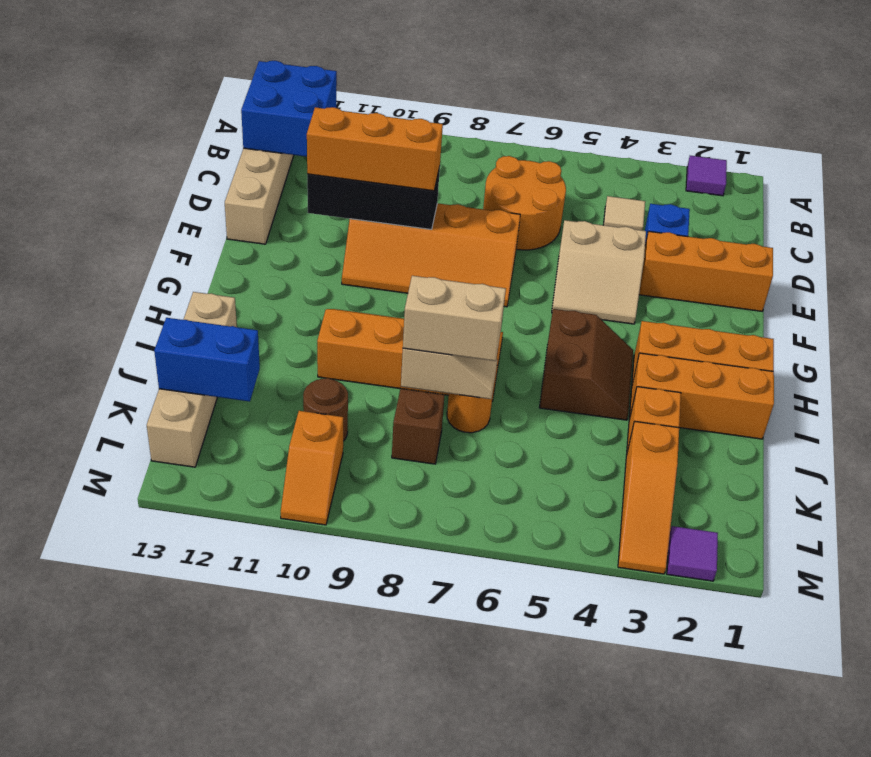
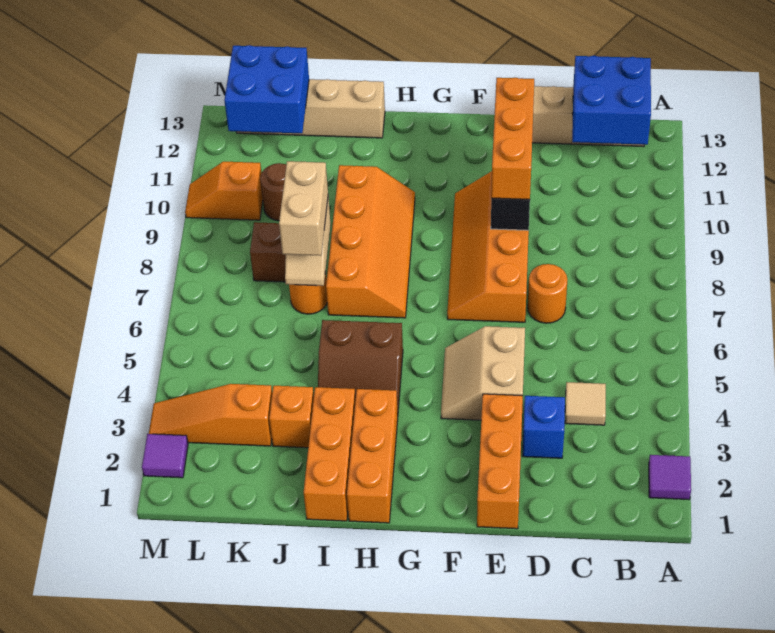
orange 2x2 round brick [483,156,566,250] -> orange 1x1 round brick [528,264,567,323]
blue 1x2 brick [154,318,260,402] -> blue 2x2 brick [224,45,309,133]

